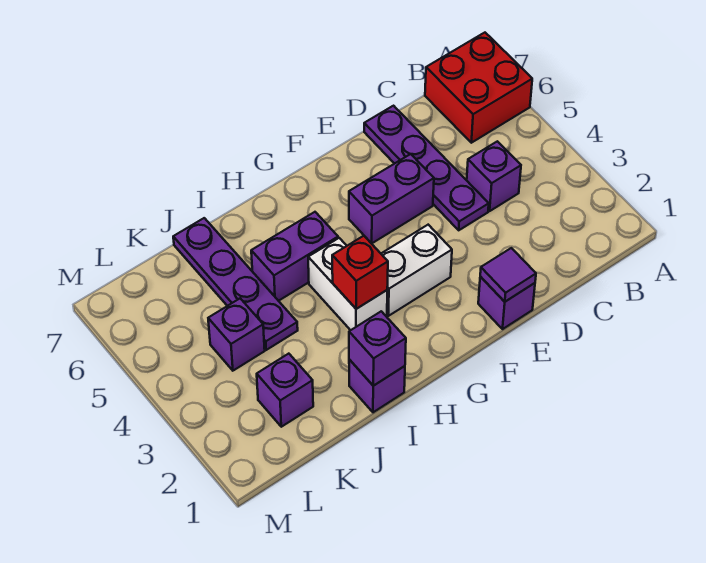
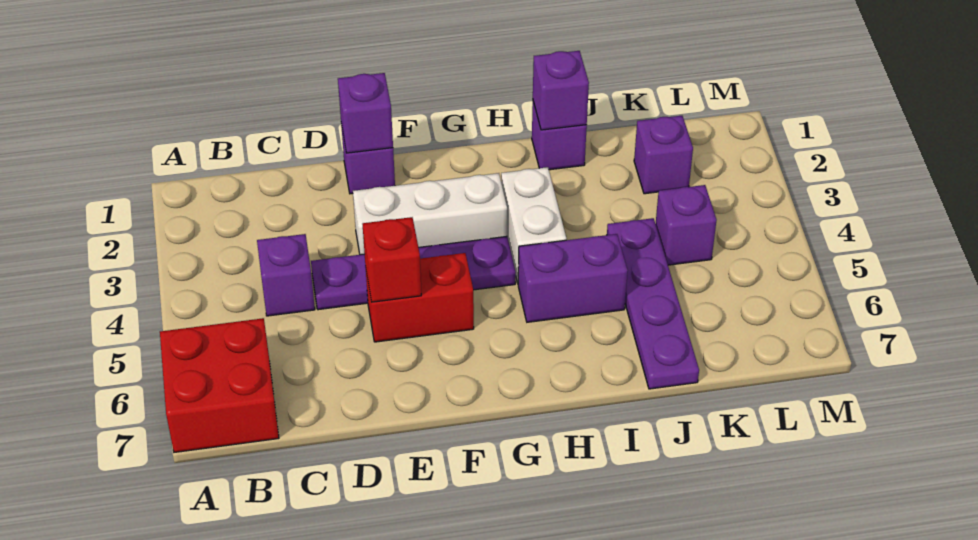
purple 1x4 plate [364,106,489,230] -> purple 1x4 plate turned to [311,236,516,310]
purple 1x1 tile [480,248,536,302] -> purple 1x1 brick [338,73,393,153]
purple 1x2 brick [349,154,434,243] -> red 1x2 brick [366,253,474,342]
white 1x2 brick [381,225,452,316] -> white 1x3 brick [353,173,507,255]
red 1x1 brick [332,236,388,309] -> red 1x1 brick moved to [363,217,421,302]

